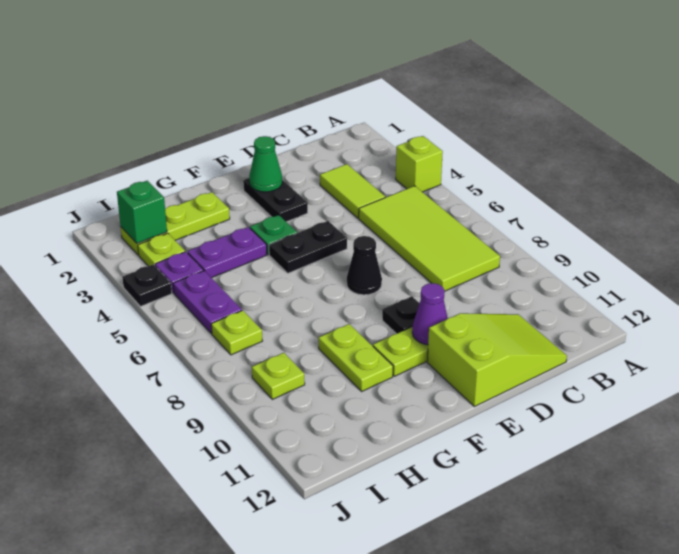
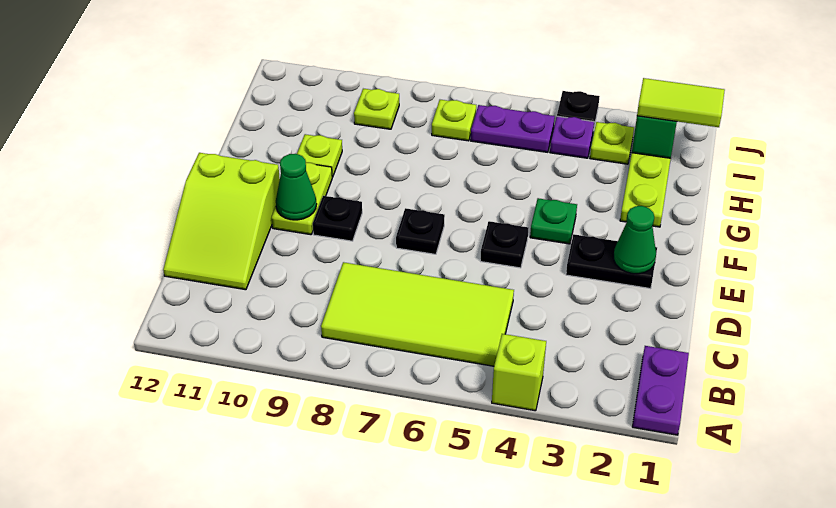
lime 1x2 tile [320,164,385,218] -> lime 1x2 tile moved to [637,78,725,127]
black 1x2 plate [269,221,347,273] -> black 1x1 plate [480,221,528,268]
black 1x1 cone [347,236,382,295] -> black 1x1 plate [396,208,445,254]
purple 1x1 cone [412,283,448,345] -> green 1x1 cone [276,154,317,220]
purple 1x2 plate [187,227,267,278] -> purple 1x2 plate moved to [632,346,689,435]
lime 1x2 plate [318,324,393,391] -> lime 1x1 plate [297,134,342,177]

